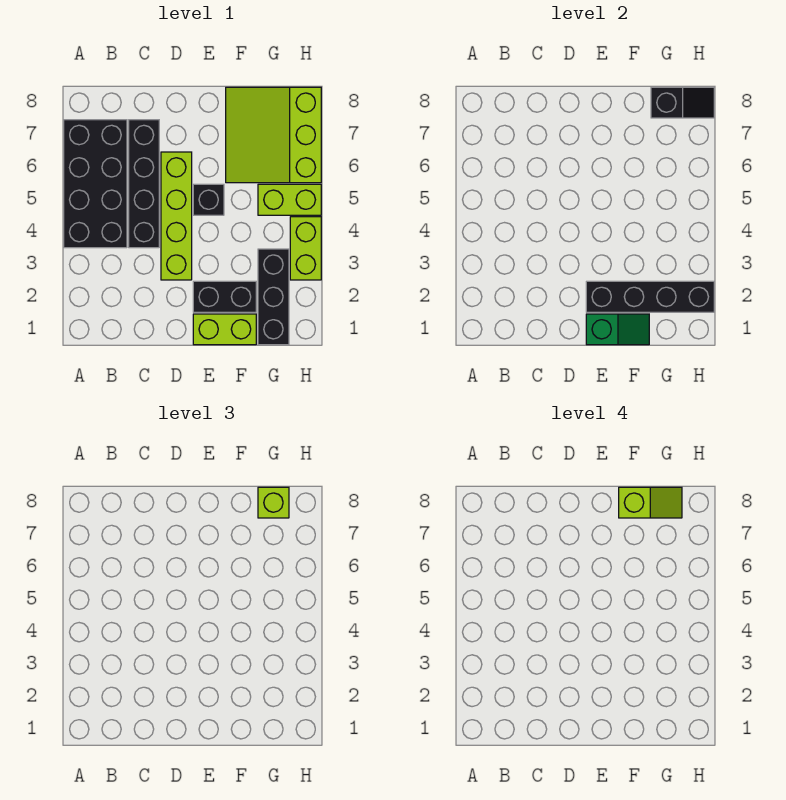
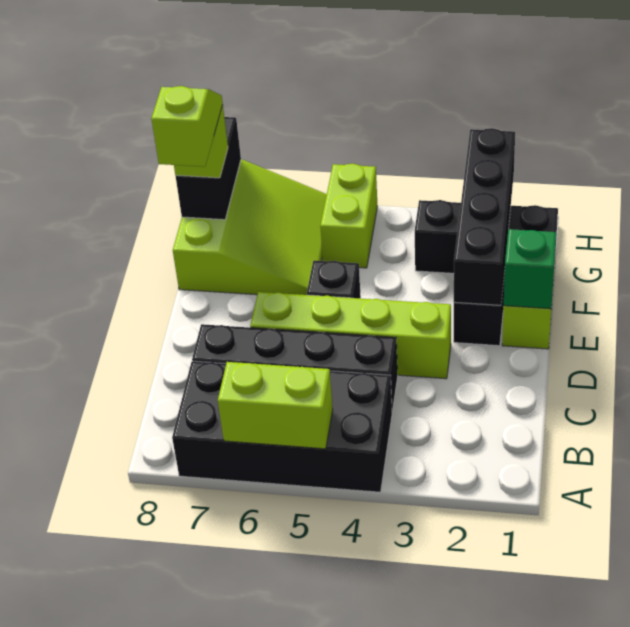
lime 3x3 slope [226,87,321,183] -> lime 3x3 slope turned to [173,159,327,295]
black 1x2 slope [651,87,714,118] -> black 1x2 brick [176,117,241,220]
lime 1x2 brick [290,217,321,280] -> lime 1x2 brick moved to [218,362,333,449]

